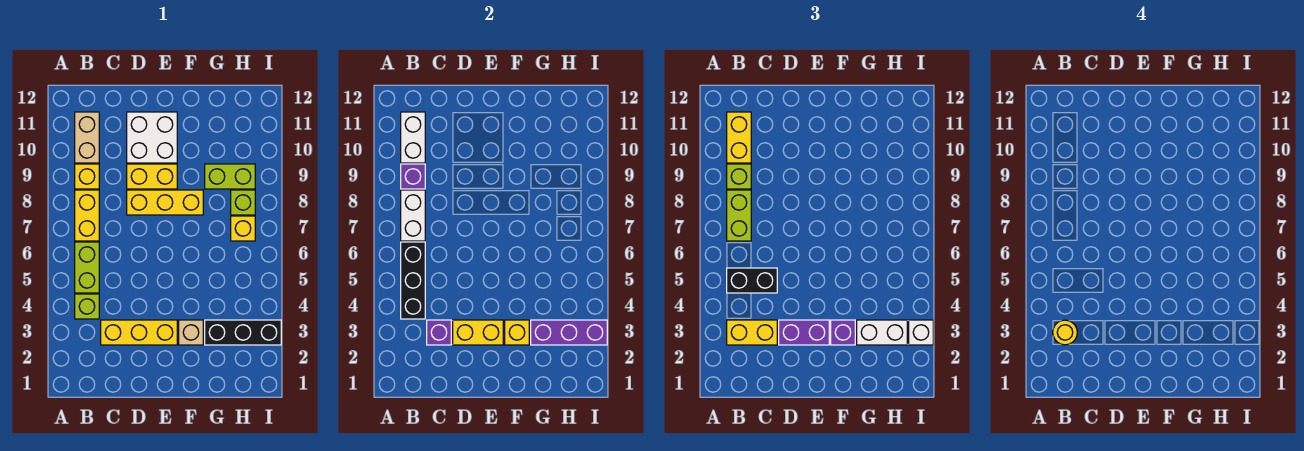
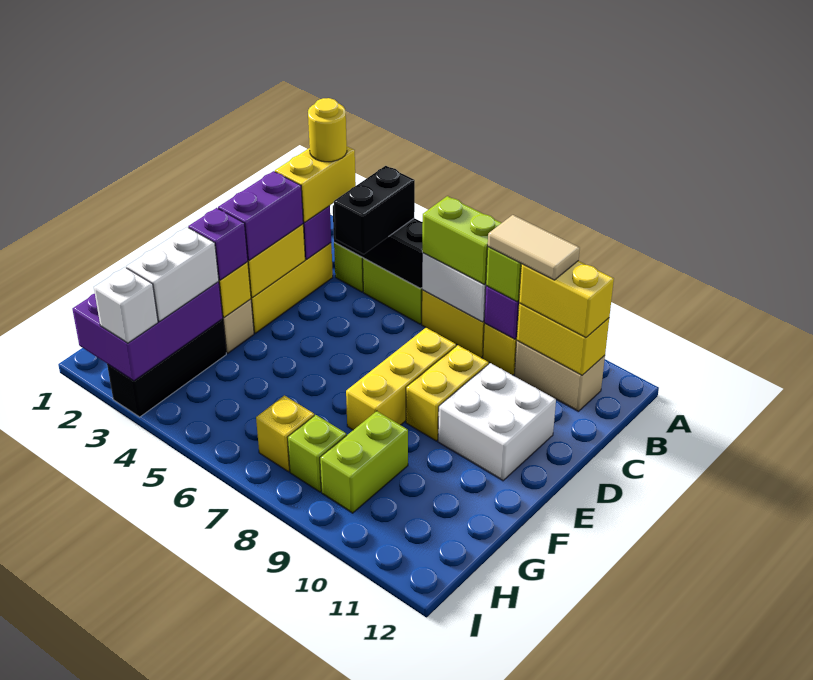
none -> tan 1x2 tile [488,215,580,280]
white 1x2 brick [401,112,425,163] -> yellow 1x2 brick [516,303,609,375]
purple 1x3 brick [531,320,607,345] -> purple 2x3 brick [72,282,223,381]

